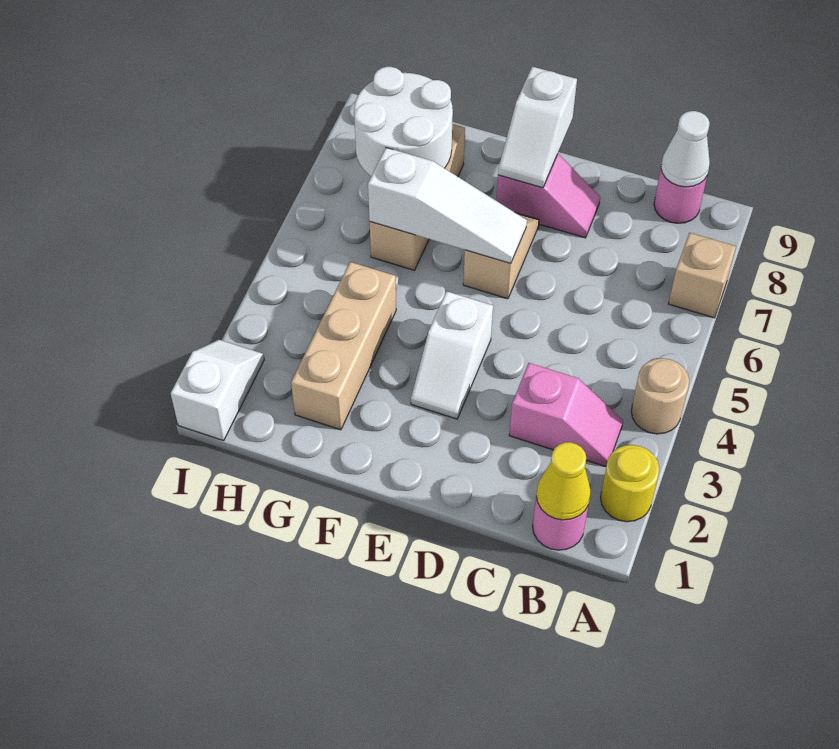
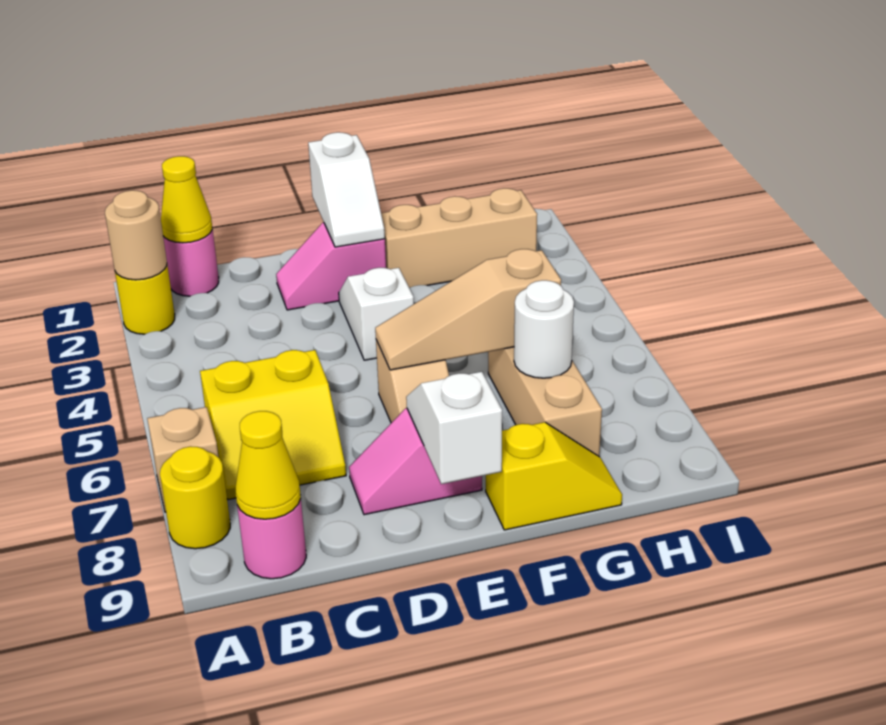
tan 1x1 round brick [631,358,689,434] -> tan 1x1 round brick moved to [105,190,167,280]
none -> yellow 1x1 round brick [160,446,230,549]
pink 1x2 slope [509,363,623,467] -> pink 1x2 slope moved to [276,222,386,310]
none -> yellow 2x2 slope [200,350,346,500]
white 1x1 cone [661,111,710,187] -> yellow 1x1 cone [235,411,301,519]
white 1x3 slope [368,148,527,264] -> tan 1x3 slope [375,249,561,370]
none -> yellow 1x2 slope [486,422,622,530]
tan 1x3 brick [291,262,396,430] -> tan 1x3 brick turned to [381,188,537,288]
white 2x2 round brick [354,67,453,176] -> white 1x1 round brick [514,280,574,378]
white 1x2 slope [171,340,264,441] -> white 1x2 slope moved to [308,132,385,247]

